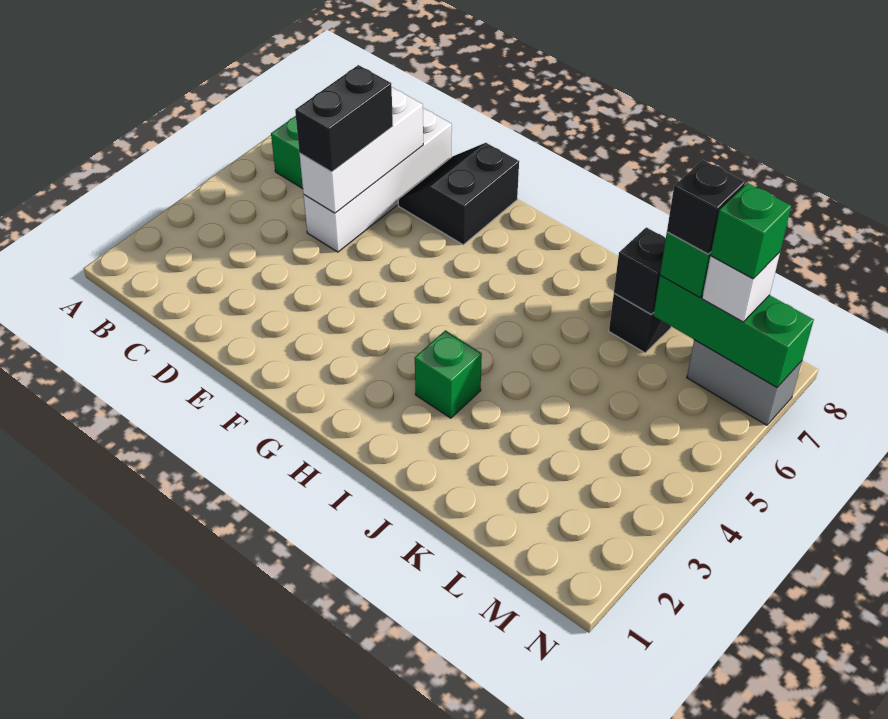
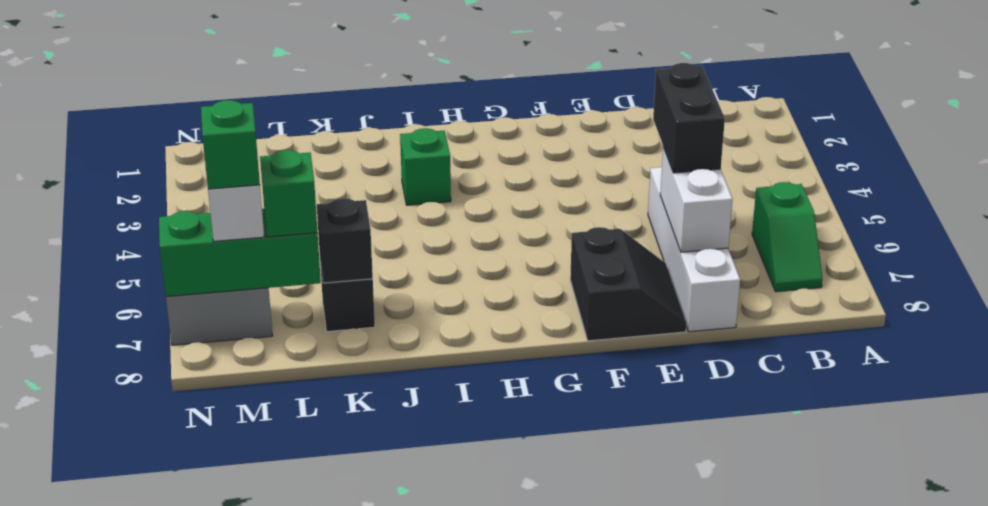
white 1x3 brick [300,88,423,213] -> white 1x2 brick [660,148,733,252]
black 1x1 brick [667,160,745,254] -> none

